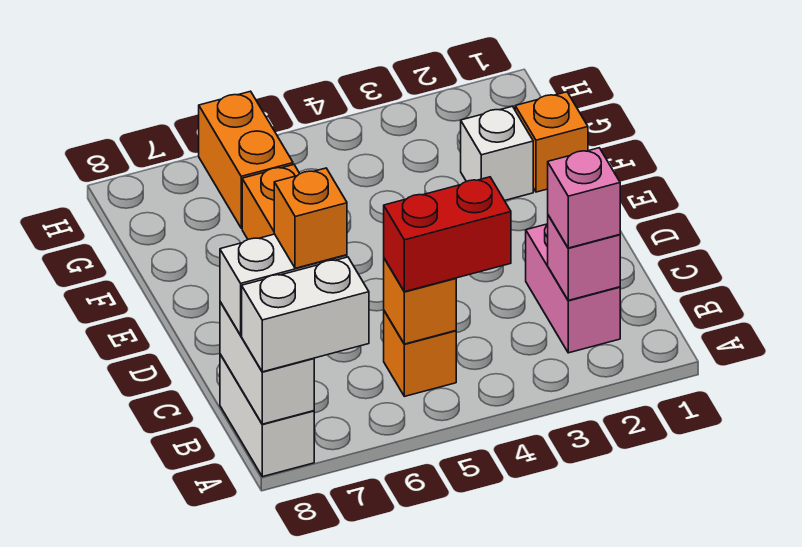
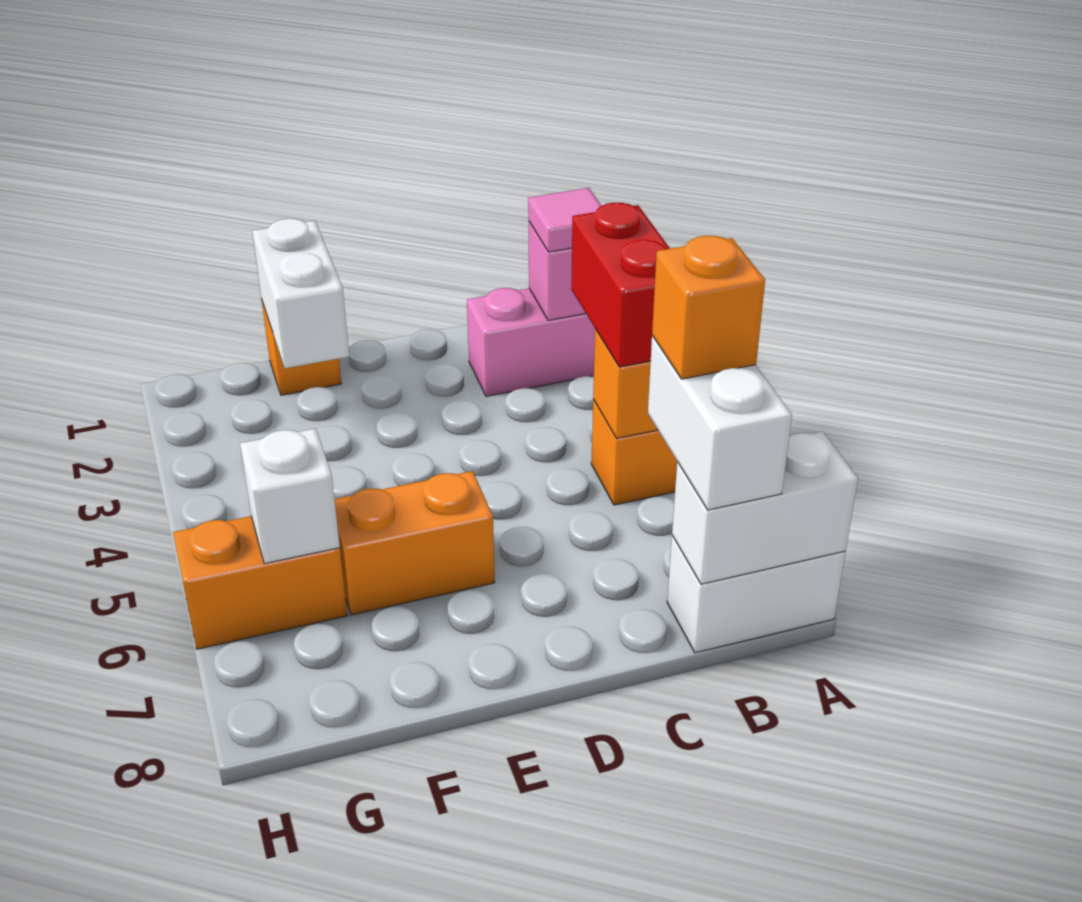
white 1x2 brick [242,257,369,372] -> white 1x2 brick moved to [252,218,349,368]
pink 1x1 brick [548,148,620,248] -> pink 1x1 tile [528,188,601,252]
white 1x1 brick [461,106,533,201] -> white 1x1 brick moved to [240,428,340,564]

